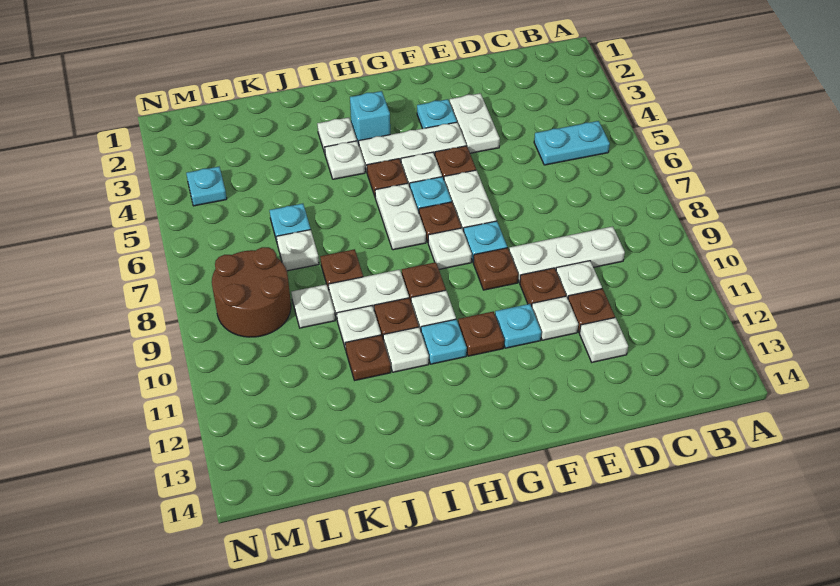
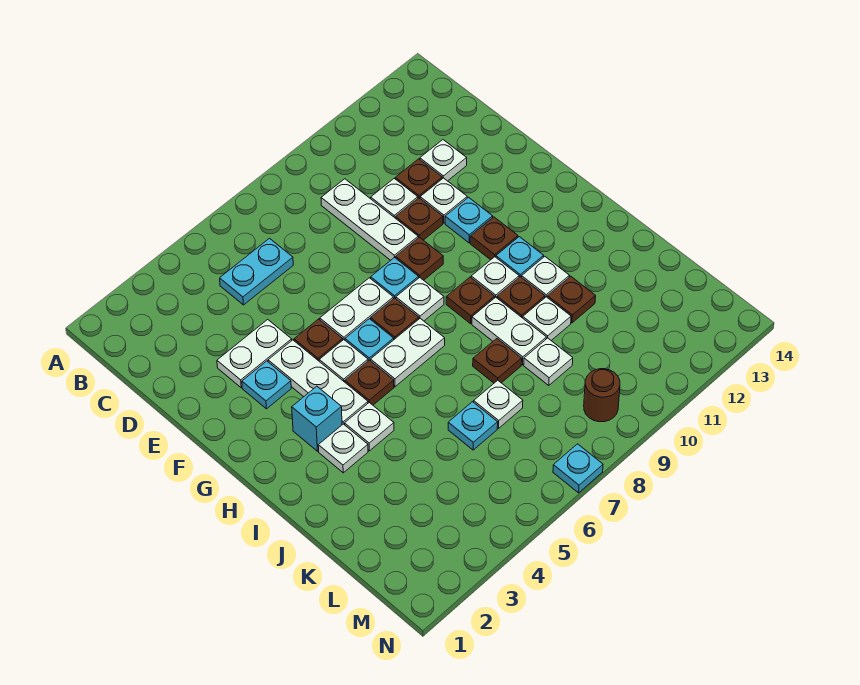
cyan 1x2 plate [534,121,610,165] -> cyan 1x2 plate turned to [220,238,293,305]
brown 2x2 round brick [212,247,291,337] -> brown 1x1 round brick [584,369,620,422]
cyan 1x1 plate [186,167,227,206] -> cyan 1x1 plate moved to [553,444,603,493]

